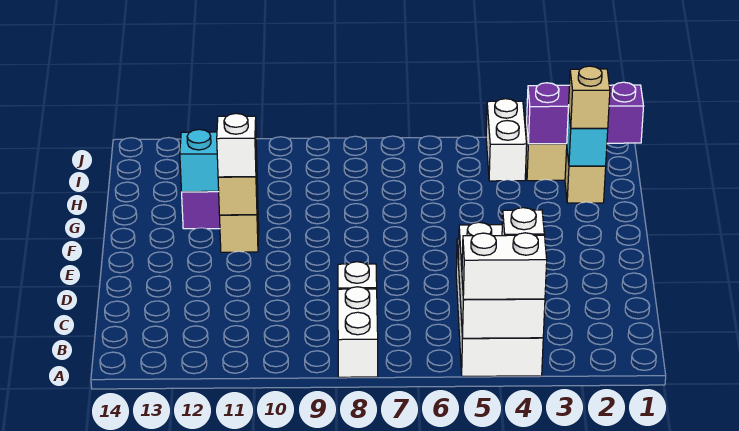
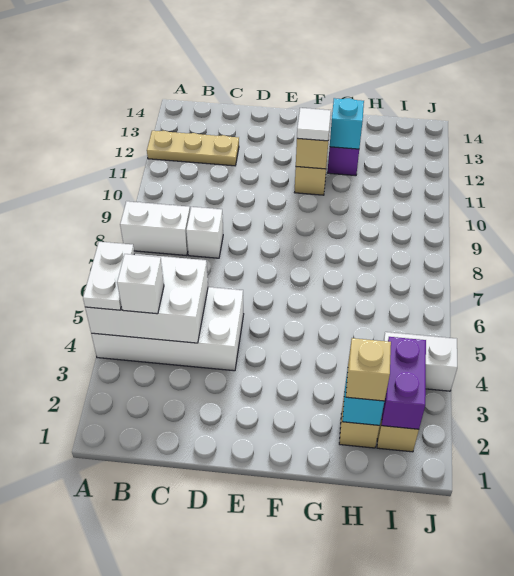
white 1x2 brick [462,233,547,299] -> white 1x2 plate [83,242,134,310]
none -> tan 1x3 plate [147,131,239,166]
white 1x1 brick [217,113,257,177] -> white 1x1 tile [297,108,331,141]
purple 1x3 brick [527,82,644,144] -> purple 1x2 brick [382,337,426,429]

